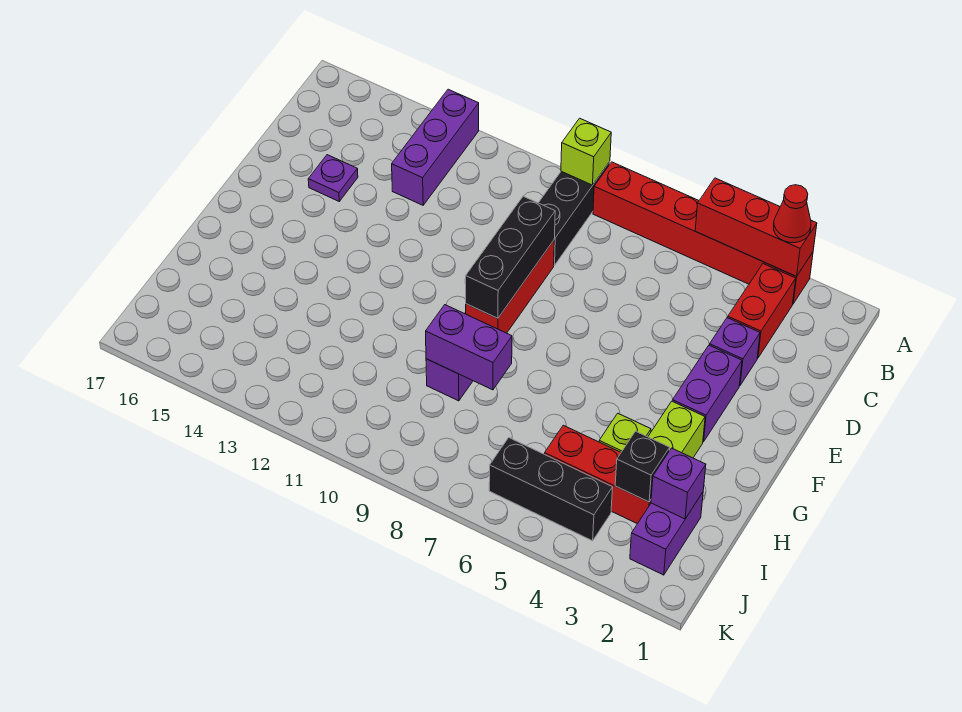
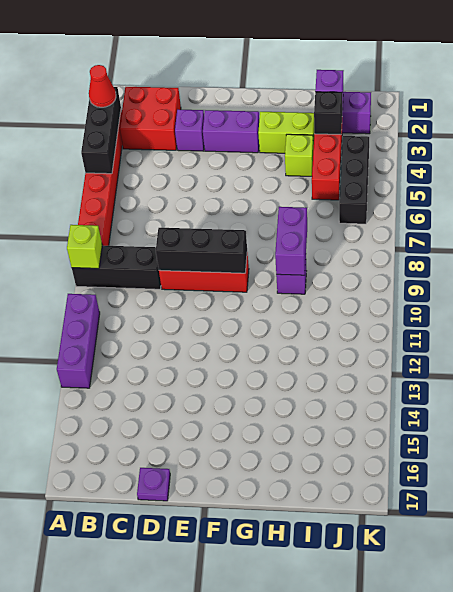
red 1x3 brick [695,178,817,276] -> black 1x3 brick [81,87,121,174]
purple 1x3 brick [392,89,479,205] -> purple 1x3 brick turned to [57,294,100,388]
red 1x2 brick [728,264,796,358] -> red 2x2 brick [120,87,181,150]
purple 1x1 plate [308,155,358,201] -> purple 1x1 plate moved to [137,468,170,501]

